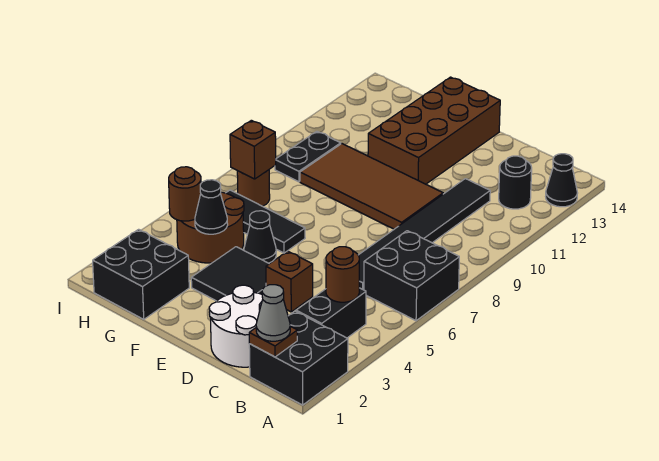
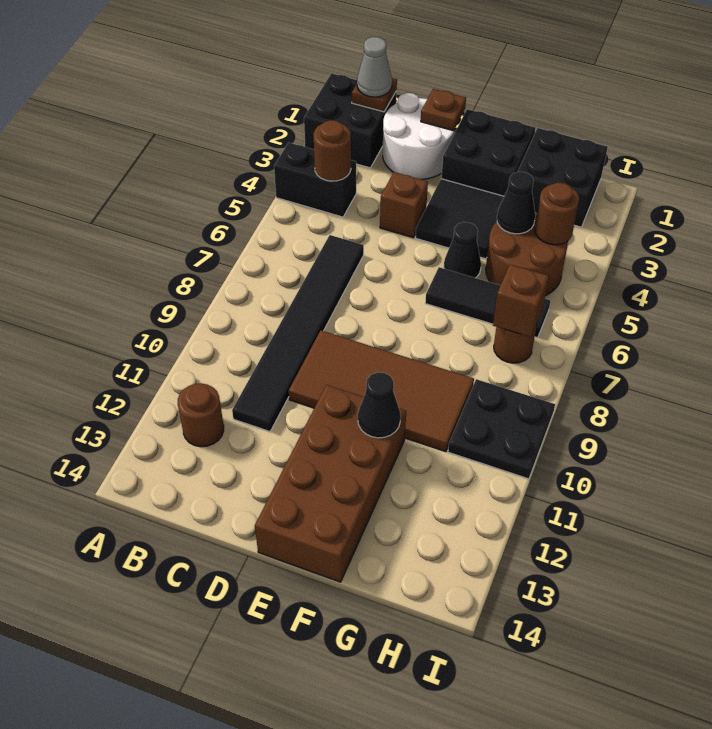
black 2x2 brick [364,231,459,321] -> black 2x2 brick moved to [441,109,535,196]
black 1x1 cone [546,154,577,207] -> black 1x1 cone moved to [358,372,401,438]
black 1x2 brick [296,288,366,338] -> black 1x2 brick turned to [274,143,356,217]
black 1x1 round brick [499,156,532,209] -> brown 1x1 round brick [178,383,224,447]
none -> brown 1x1 plate [421,89,466,131]
black 1x2 plate [275,131,341,182] -> black 2x2 plate [448,379,555,479]

